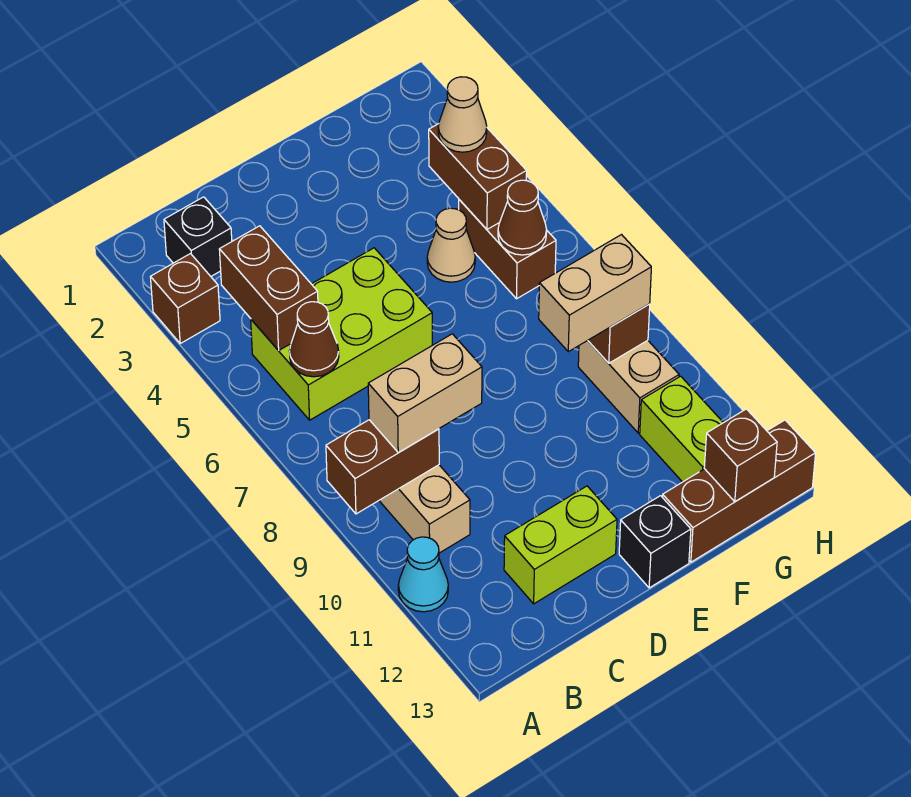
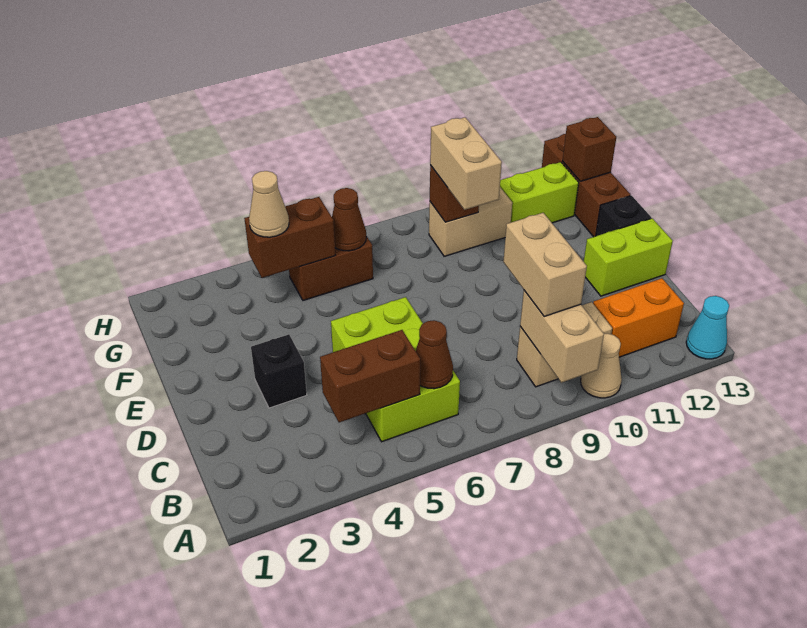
brown 1x1 brick [151,254,220,343] -> none
brown 1x2 brick [326,420,439,514] -> tan 1x2 brick [520,291,604,383]
cyan 1x1 cone [398,537,448,612] -> cyan 1x1 cone moved to [686,296,729,359]
black 1x1 brick [164,197,232,276] -> black 1x1 brick moved to [251,334,307,408]
none -> orange 1x2 brick [593,278,684,357]
lime 1x2 brick [504,486,617,604] -> lime 1x2 brick turned to [584,218,673,296]
tan 1x1 cone [427,208,475,282] -> tan 1x1 cone moved to [581,333,622,398]

